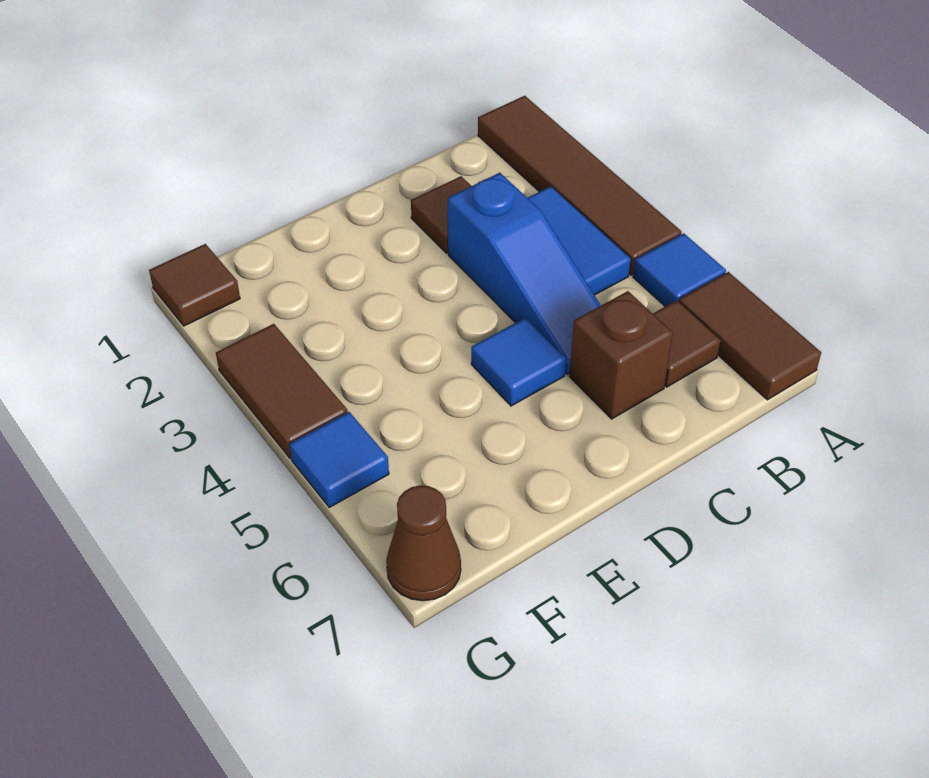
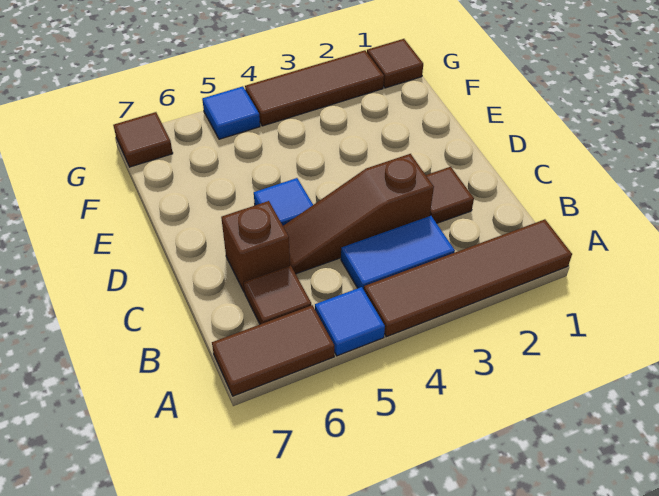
blue 1x3 slope [448,173,601,375] -> brown 1x3 slope [283,154,434,274]
brown 1x2 tile [216,324,348,459] -> brown 1x3 tile [245,50,384,126]
brown 1x1 cone [386,485,461,601] -> brown 1x1 tile [113,112,173,167]

